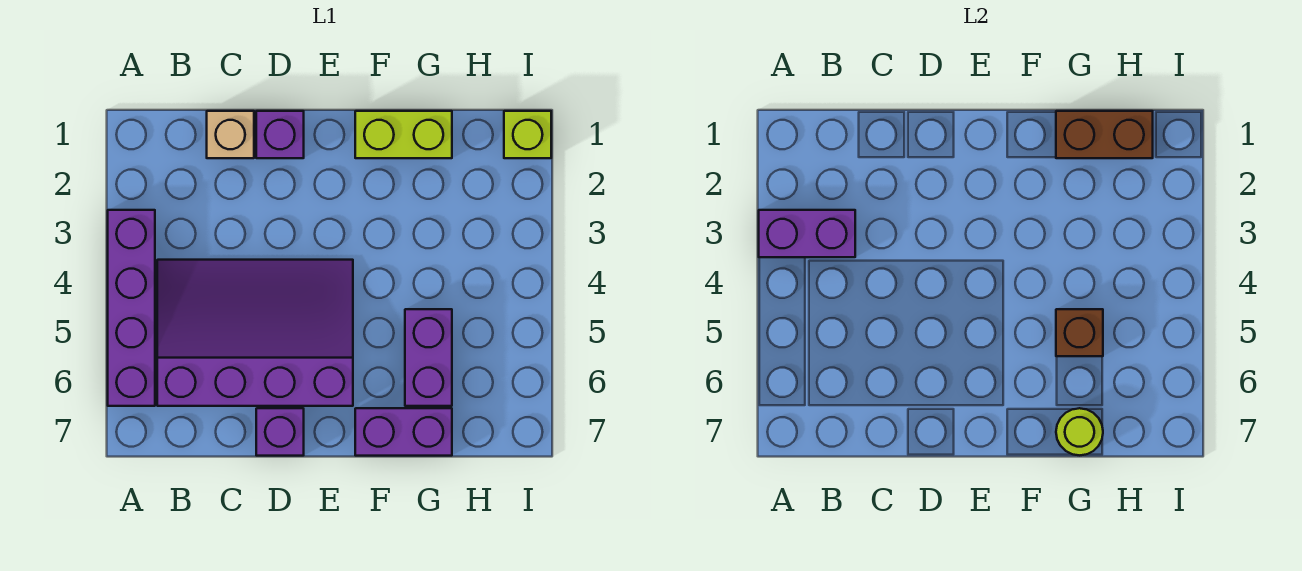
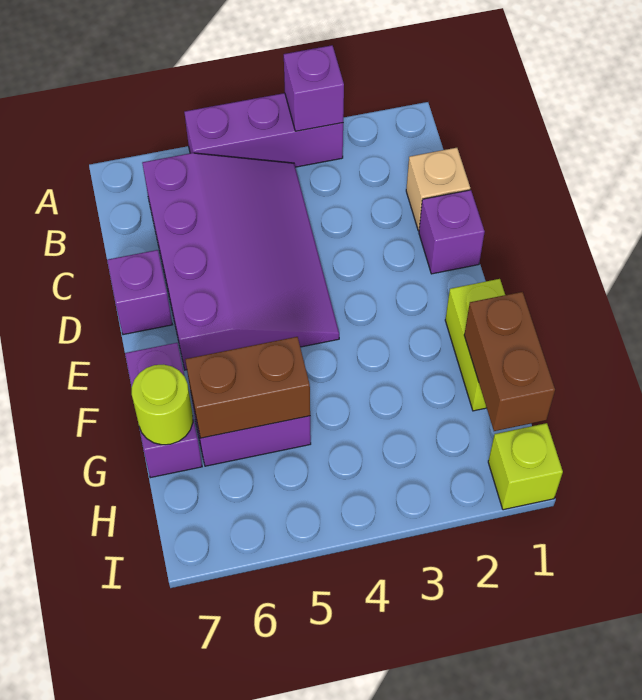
purple 1x4 brick [108,210,155,406] -> purple 1x3 brick [184,93,343,167]
purple 1x2 brick [759,210,855,257] -> purple 1x1 brick [284,45,344,131]
brown 1x1 brick [1056,309,1103,356] -> brown 1x2 brick [185,337,310,438]

